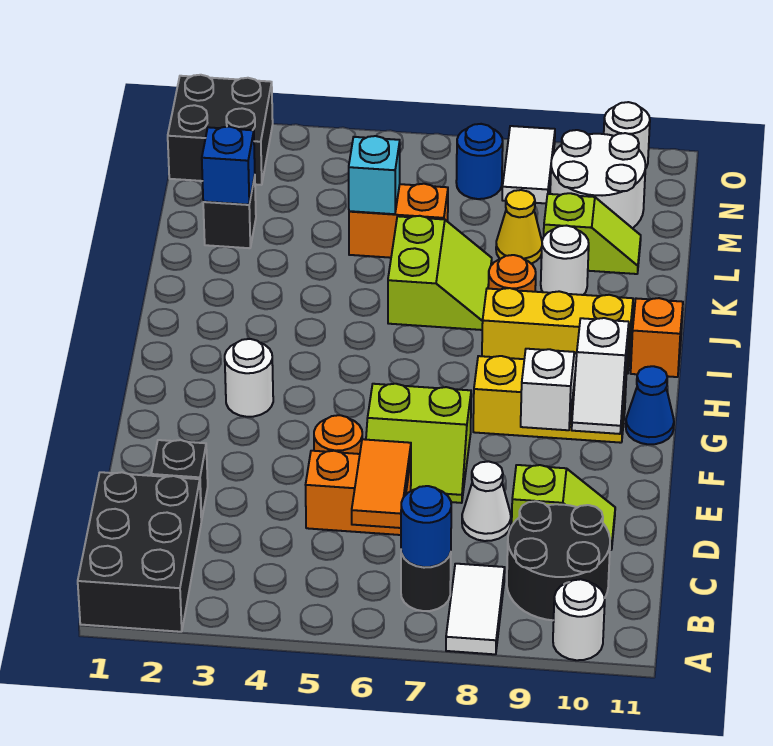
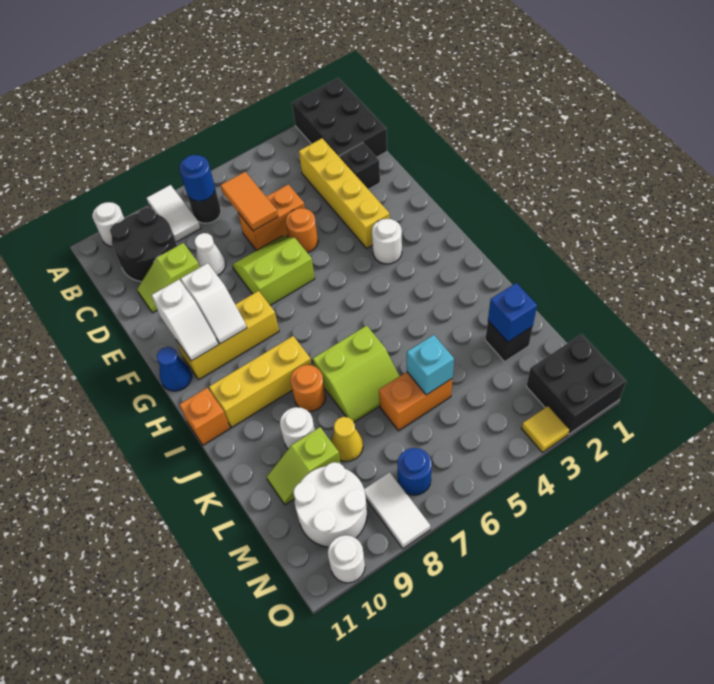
none -> yellow 1x4 brick [299,138,390,248]
white 1x2 slope [572,318,629,434] -> white 1x2 slope turned to [151,280,219,361]
lime 2x2 slope [388,216,492,330] -> lime 2x2 slope turned to [313,325,399,422]
none -> yellow 1x1 tile [522,406,569,452]

